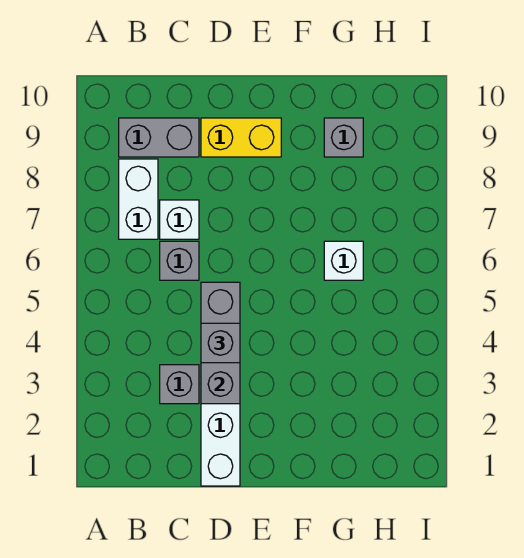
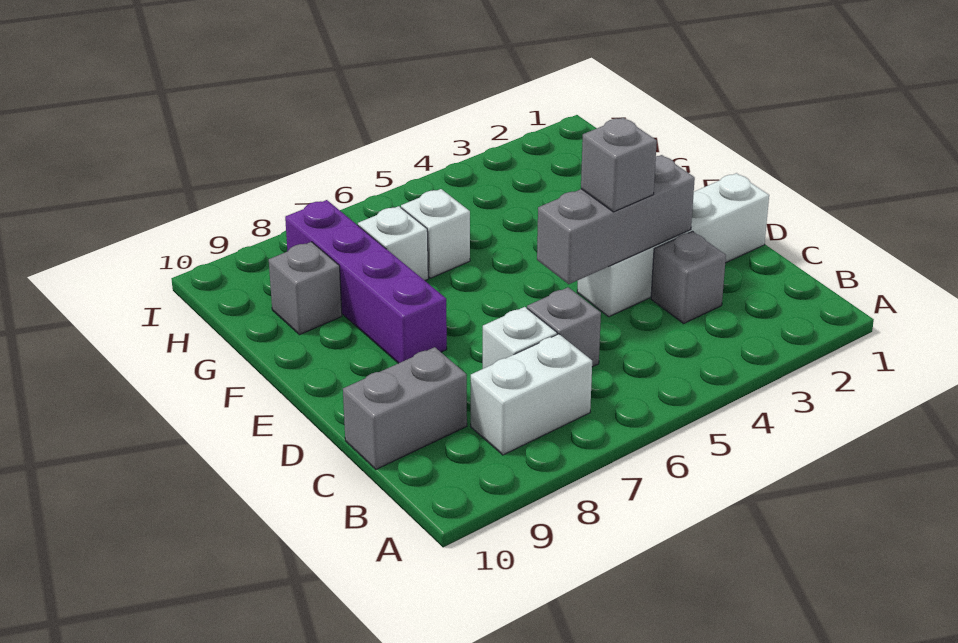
grey 1x2 brick [119,118,199,157] -> grey 1x2 brick turned to [343,347,467,469]
yellow 1x2 brick [201,118,281,157] -> none
none -> purple 1x4 brick [285,200,447,363]
none -> white 1x1 brick [358,206,428,281]

